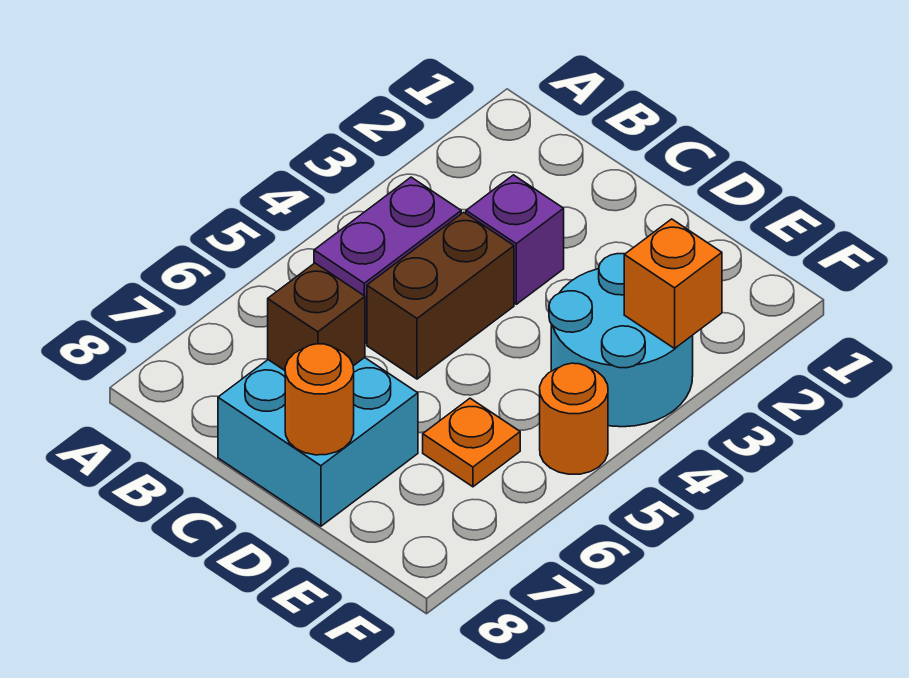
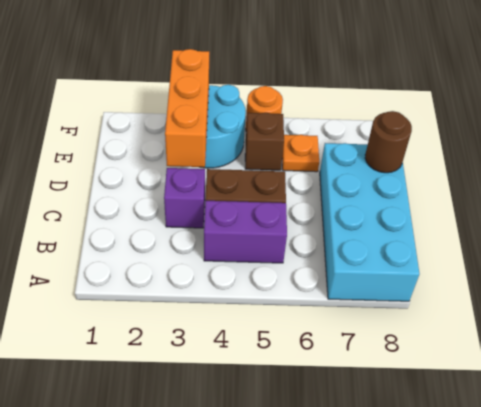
cyan 2x2 brick [218,358,418,526] -> cyan 2x4 brick [320,143,419,301]
brown 1x1 brick [268,263,365,370] -> brown 1x1 brick moved to [245,113,284,170]
orange 1x1 round brick [285,344,354,455] -> brown 1x1 round brick [365,111,412,173]
orange 1x1 brick [624,219,722,348] -> orange 1x3 brick [165,49,209,167]

